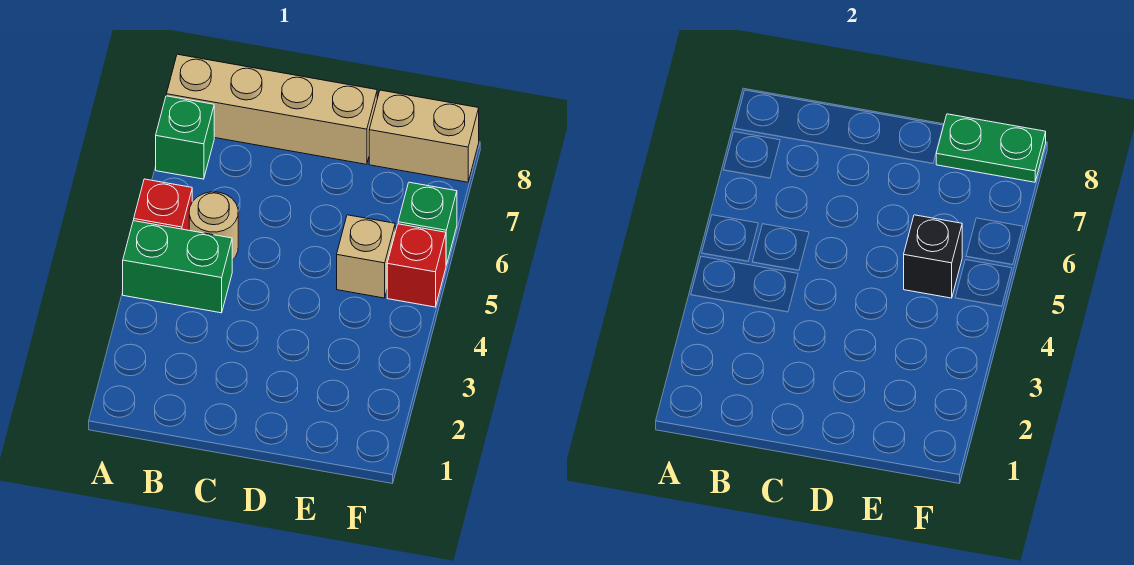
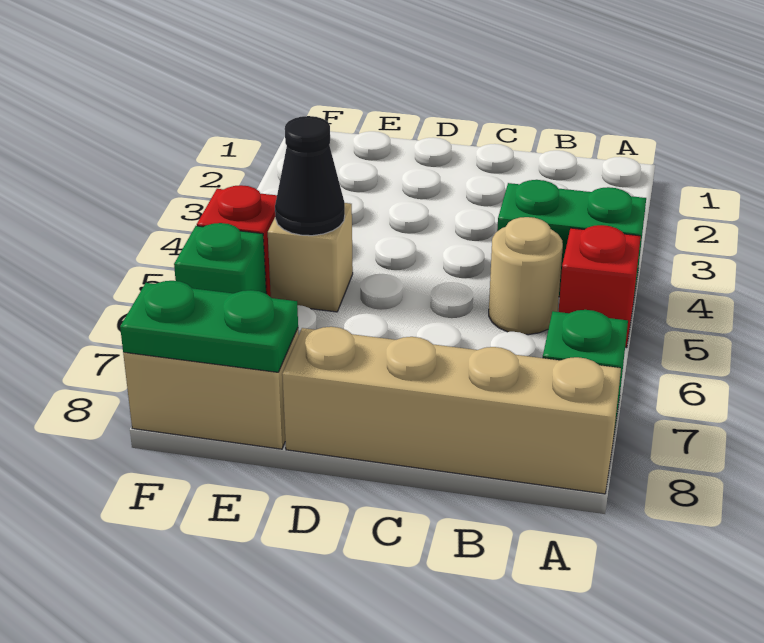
black 1x1 brick [904,215,962,298] -> black 1x1 cone [275,116,345,236]

